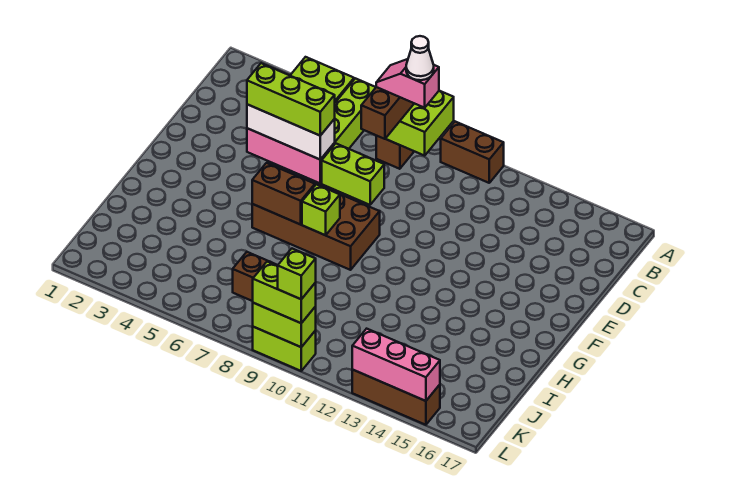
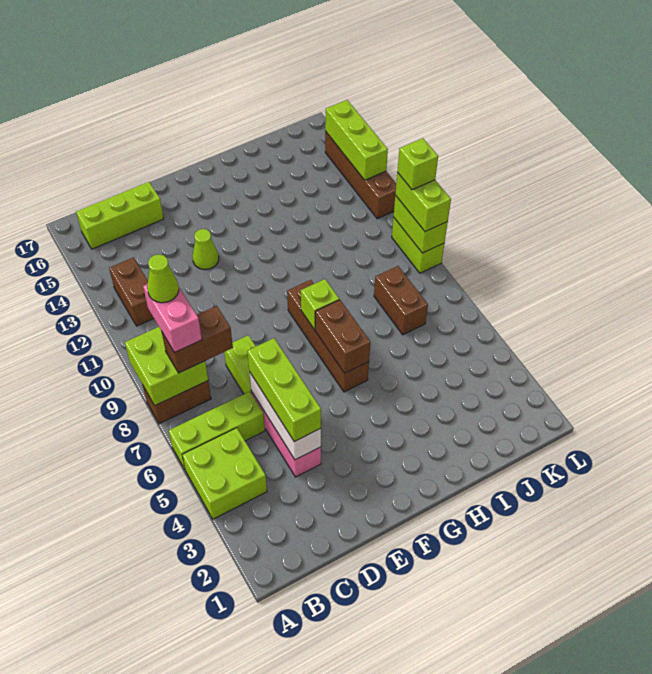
brown 1x2 brick [441,122,504,183] -> brown 1x2 brick moved to [109,258,154,326]
pink 1x2 slope [376,59,439,108] -> pink 1x2 brick [143,284,202,353]
white 1x1 cone [406,36,434,80] -> lime 1x1 cone [147,254,179,303]
none -> lime 1x3 brick [76,182,164,249]
none -> lime 1x1 cone [193,229,219,270]
brown 2x4 brick [252,169,380,270] -> brown 1x4 brick [287,280,369,392]
brown 1x3 brick [352,370,440,425] -> brown 1x4 brick [325,131,396,219]
pink 1x3 brick [352,329,440,401] -> lime 1x3 brick [325,100,388,180]

